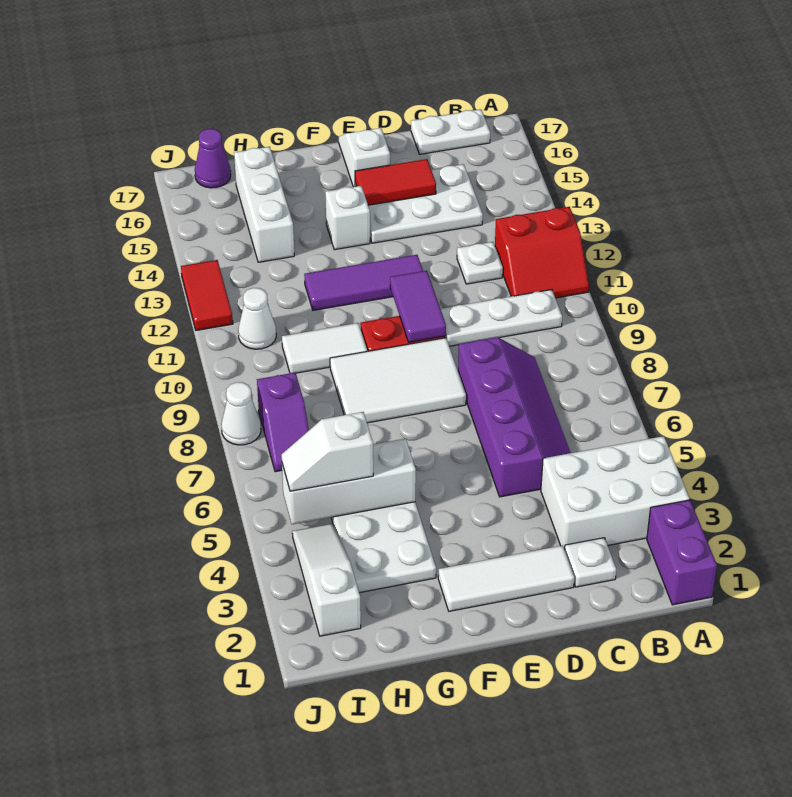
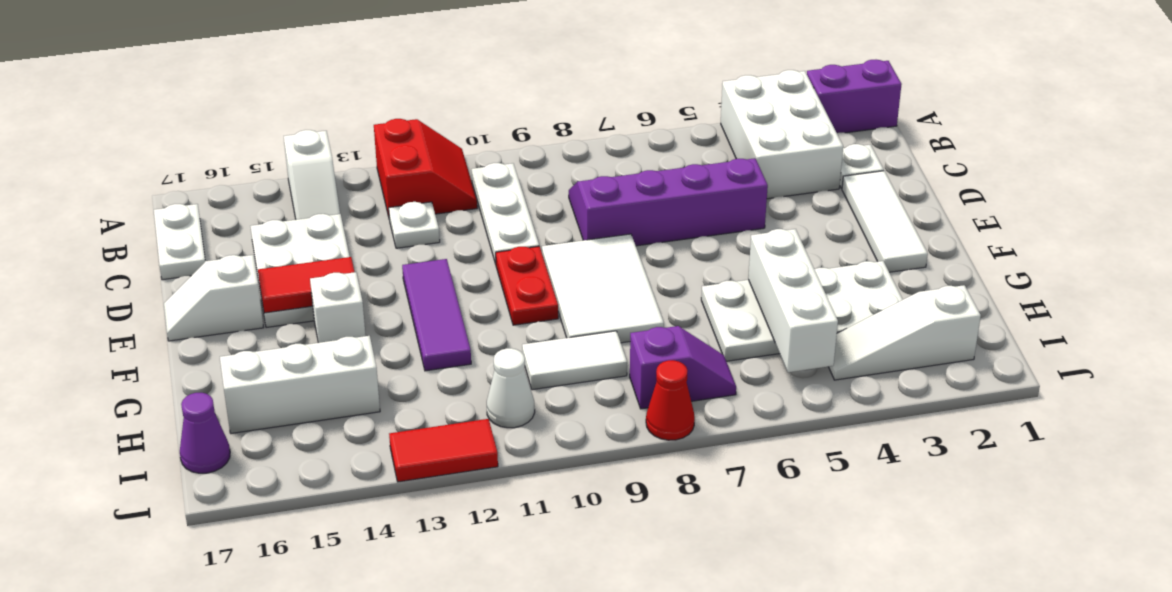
red 1x2 tile [355,159,436,205] -> red 1x2 tile turned to [258,257,354,313]
purple 1x2 tile [390,271,446,342] -> none
white 1x2 tile [282,323,367,373] -> white 1x2 tile turned to [522,331,627,390]
white 1x2 slope [281,412,373,491] -> white 1x2 slope moved to [284,130,340,220]
white 1x1 cone [221,382,261,445] -> red 1x1 cone [646,360,695,440]

